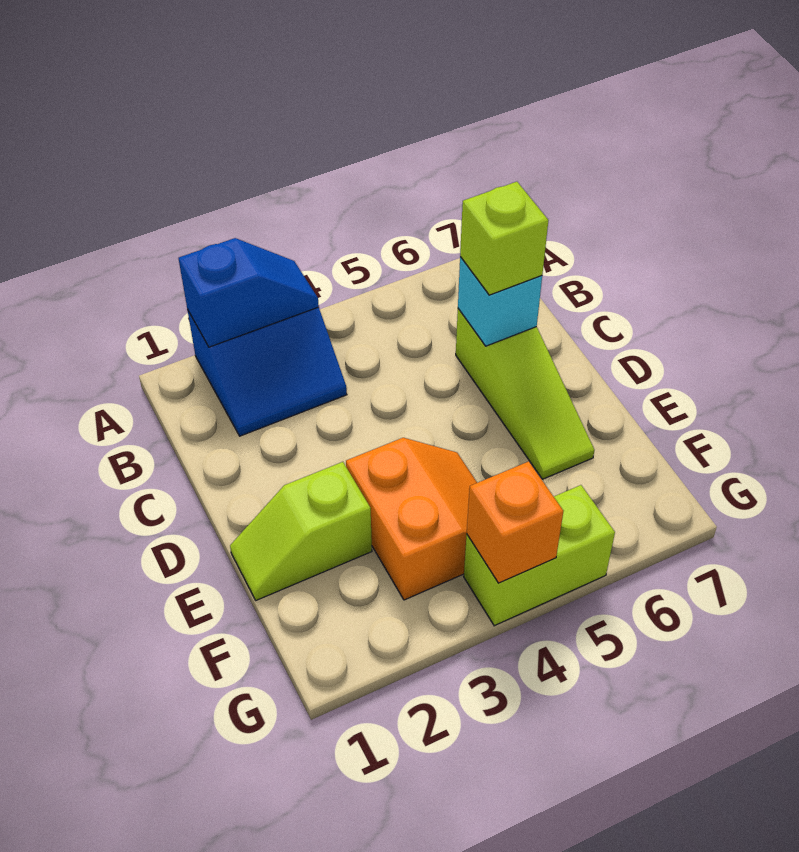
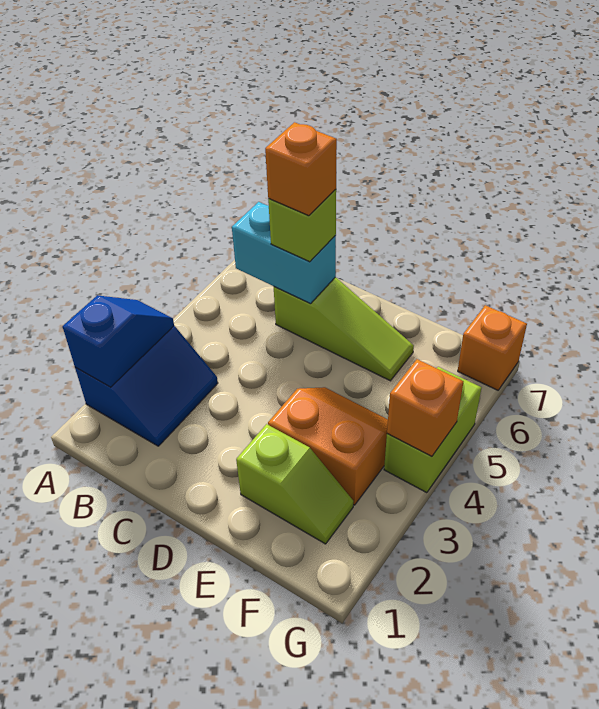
cyan 1x1 brick [458,257,542,346] -> cyan 1x2 brick [232,202,336,304]
none -> orange 1x1 brick [265,122,337,216]
lime 1x2 slope [230,462,372,600] -> lime 1x2 slope turned to [236,424,353,544]
none -> orange 1x1 brick [458,305,527,390]

